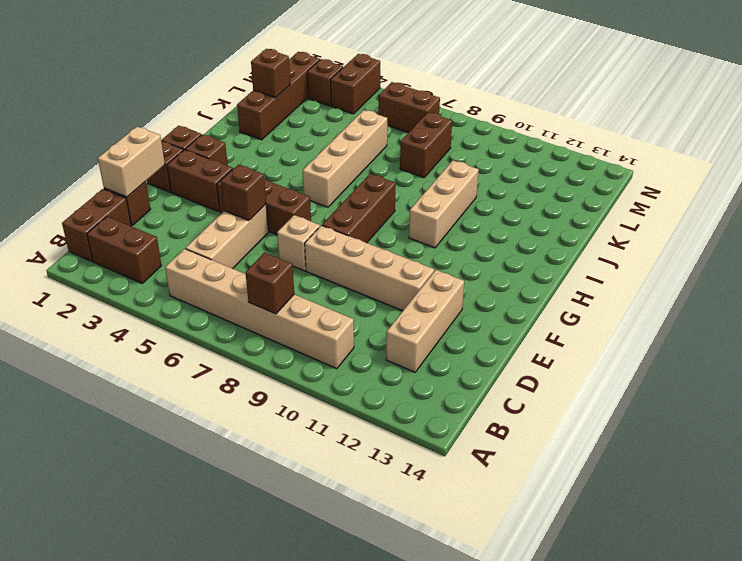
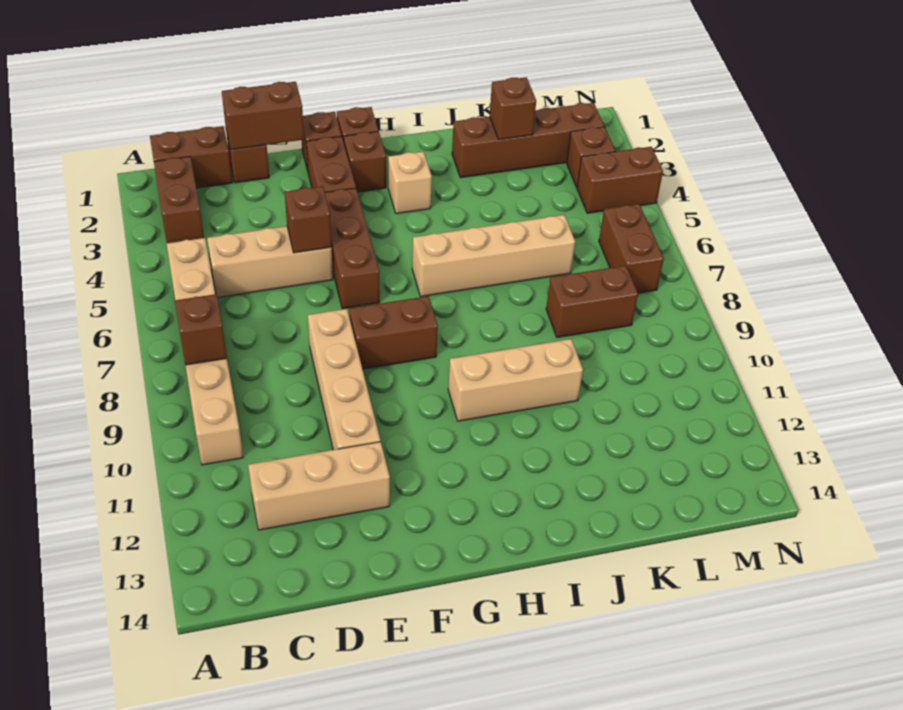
tan 1x2 brick [98,127,165,197] -> brown 1x2 brick [222,82,304,150]
tan 1x1 brick [277,215,320,271] -> tan 1x1 brick moved to [388,152,432,214]
brown 1x3 brick [322,174,396,243] -> brown 1x2 brick [349,296,438,369]

